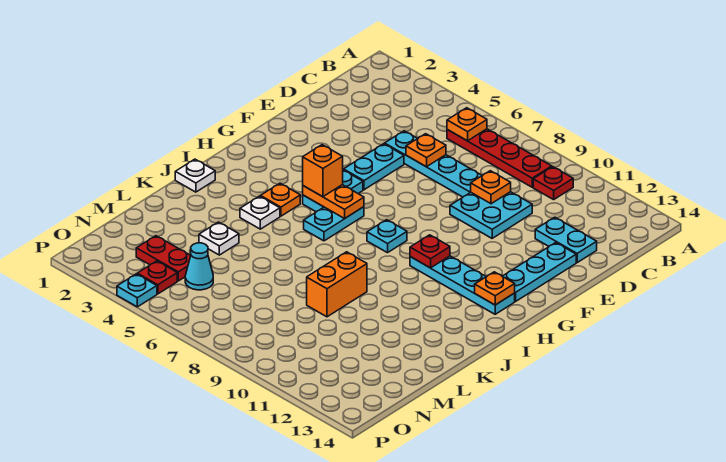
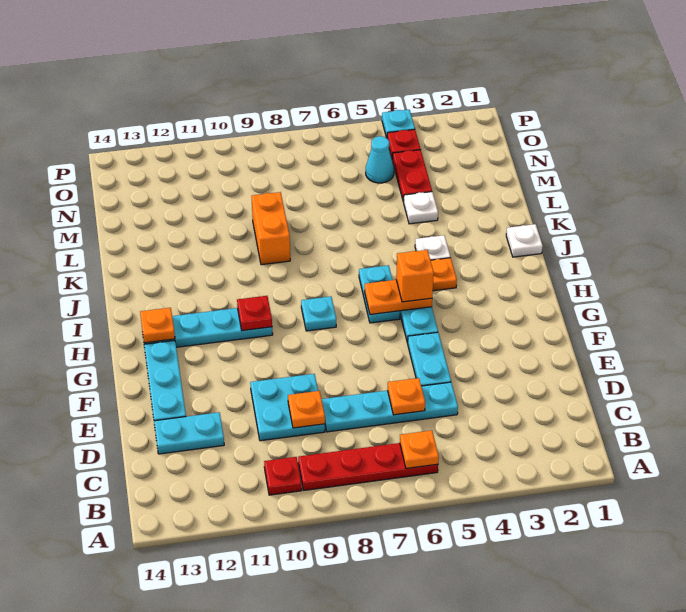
red 1x2 plate [136,236,191,281] -> red 1x2 plate turned to [393,150,432,202]

